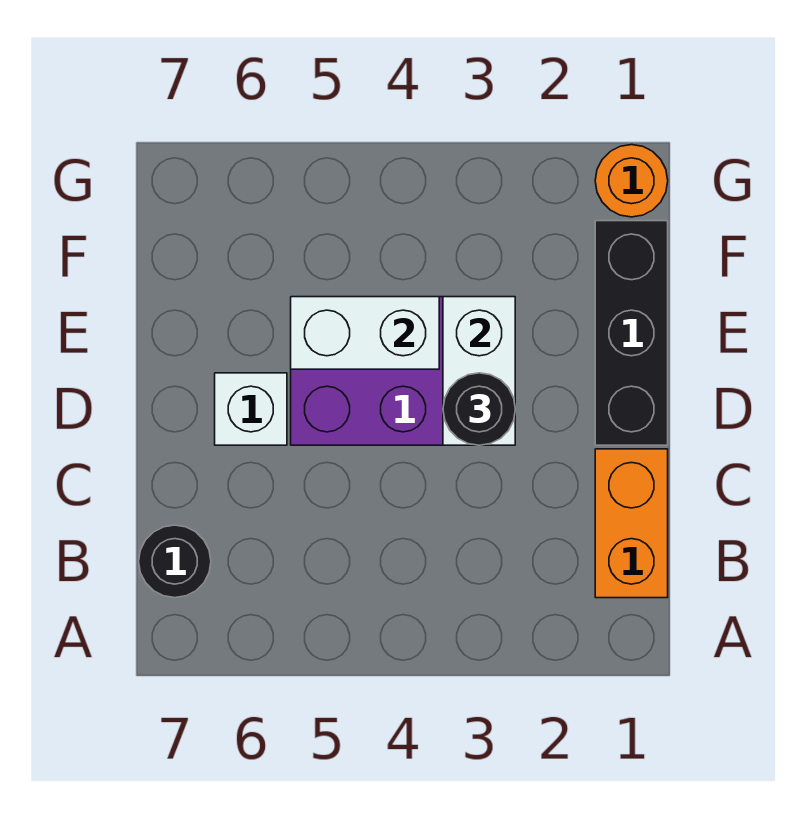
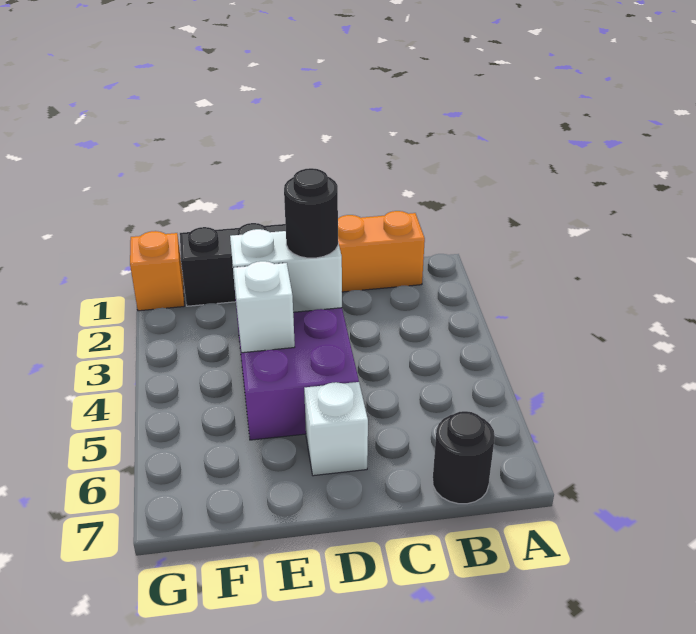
white 1x2 brick [291,297,439,369] -> white 1x1 brick [233,261,295,353]
orange 1x1 round brick [595,145,668,217] -> orange 1x1 brick [130,231,184,311]

